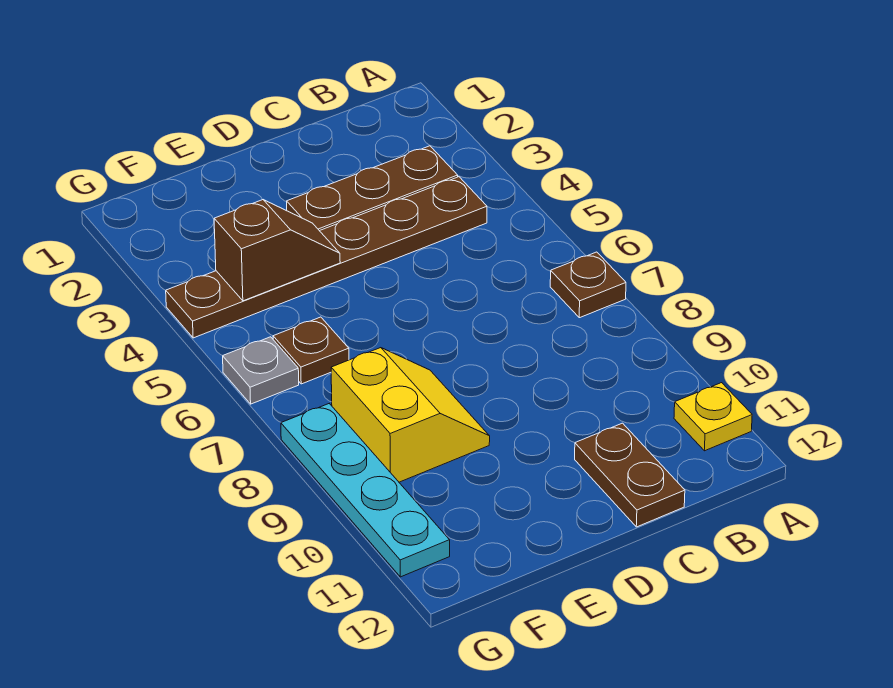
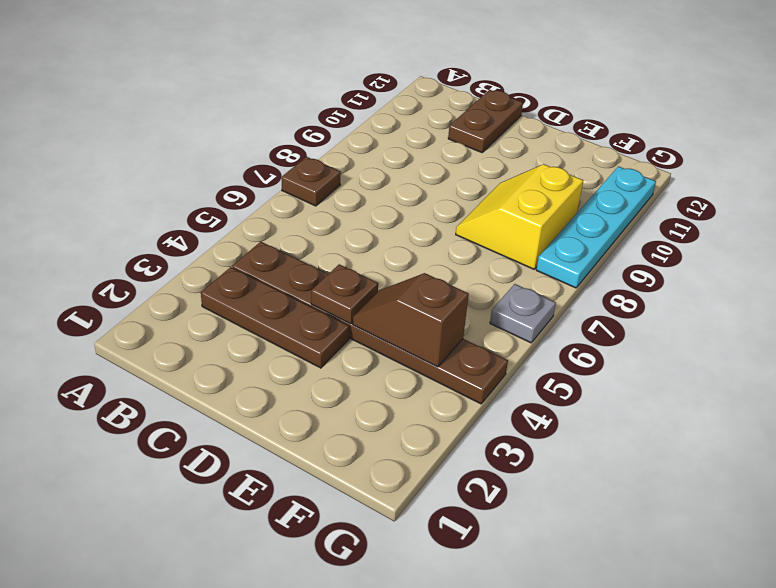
yellow 1x1 plate [674,383,752,451] -> none
brown 1x1 plate [273,317,349,384] -> brown 1x1 plate moved to [311,264,378,324]

